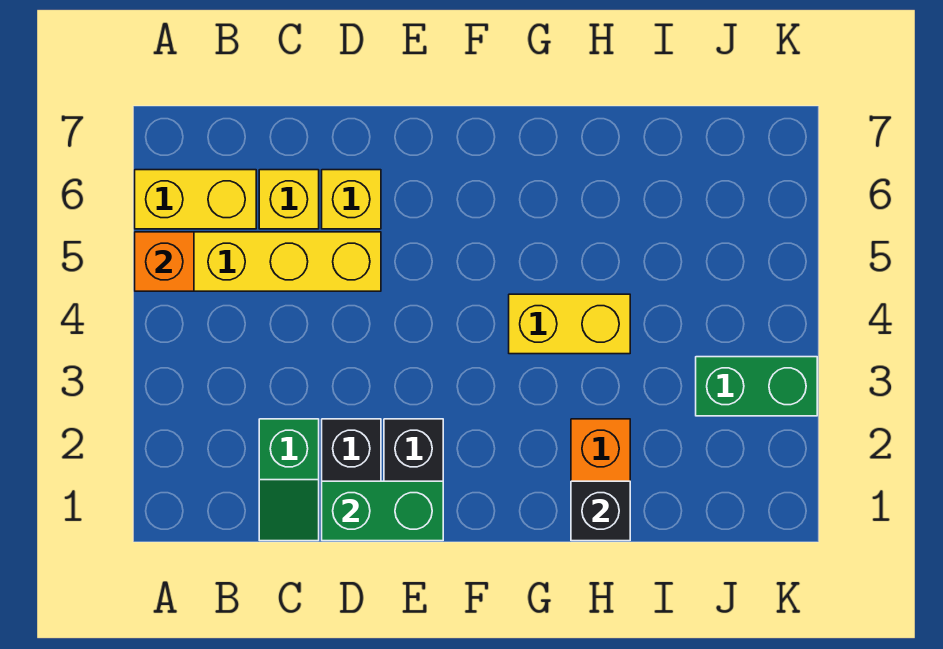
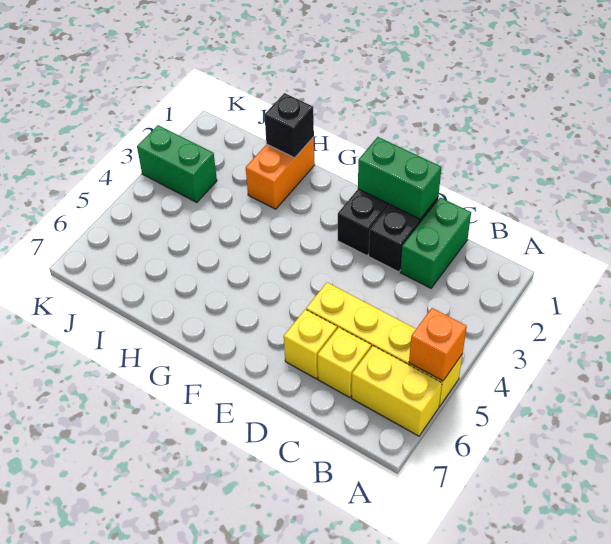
green 1x2 slope [259,419,319,541] -> green 1x2 brick [400,197,471,288]
yellow 1x2 brick [509,294,630,354] -> none

